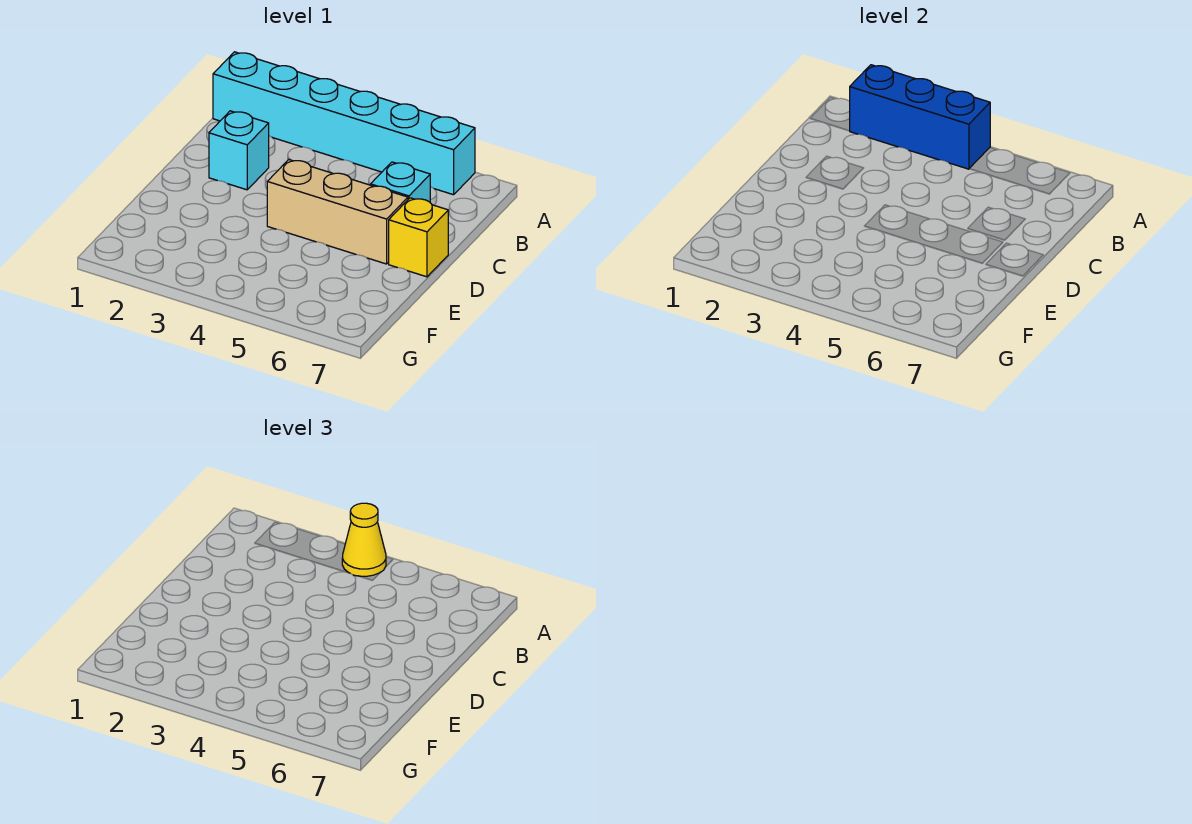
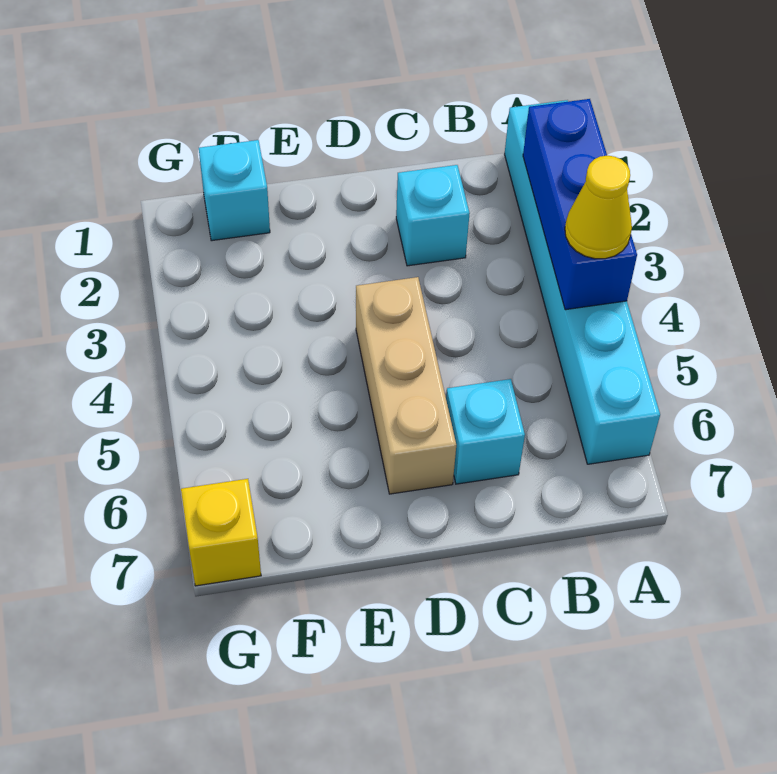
yellow 1x1 brick [389,198,448,277] -> yellow 1x1 brick moved to [181,479,261,586]
none -> cyan 1x1 brick [199,140,270,241]

